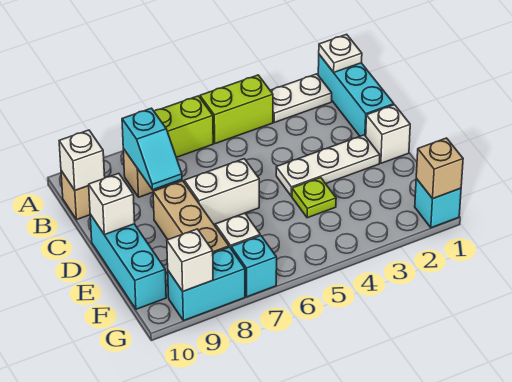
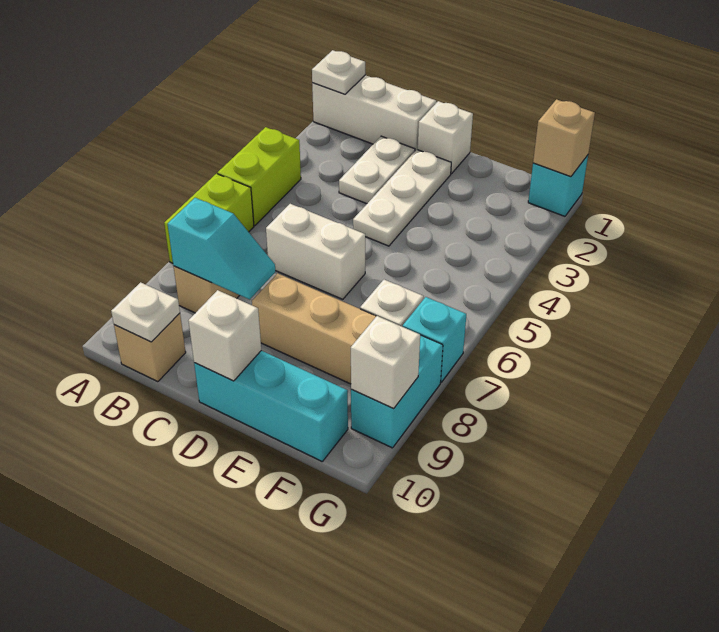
cyan 1x3 brick [318,55,394,136] -> white 1x3 brick [312,75,436,151]
white 1x2 plate [270,74,332,122] -> white 1x2 plate moved to [339,136,415,204]
white 1x1 brick [59,130,105,190] -> white 1x1 plate [111,282,180,342]
white 1x2 brick [184,159,259,224] -> white 1x2 brick turned to [266,204,365,299]
lime 1x1 plate [292,178,336,218] -> none

